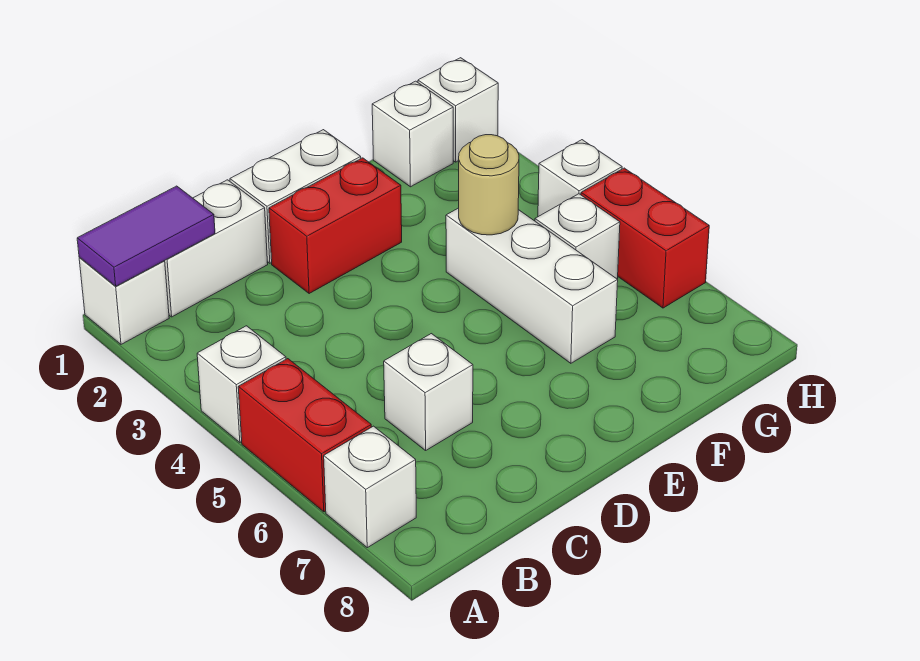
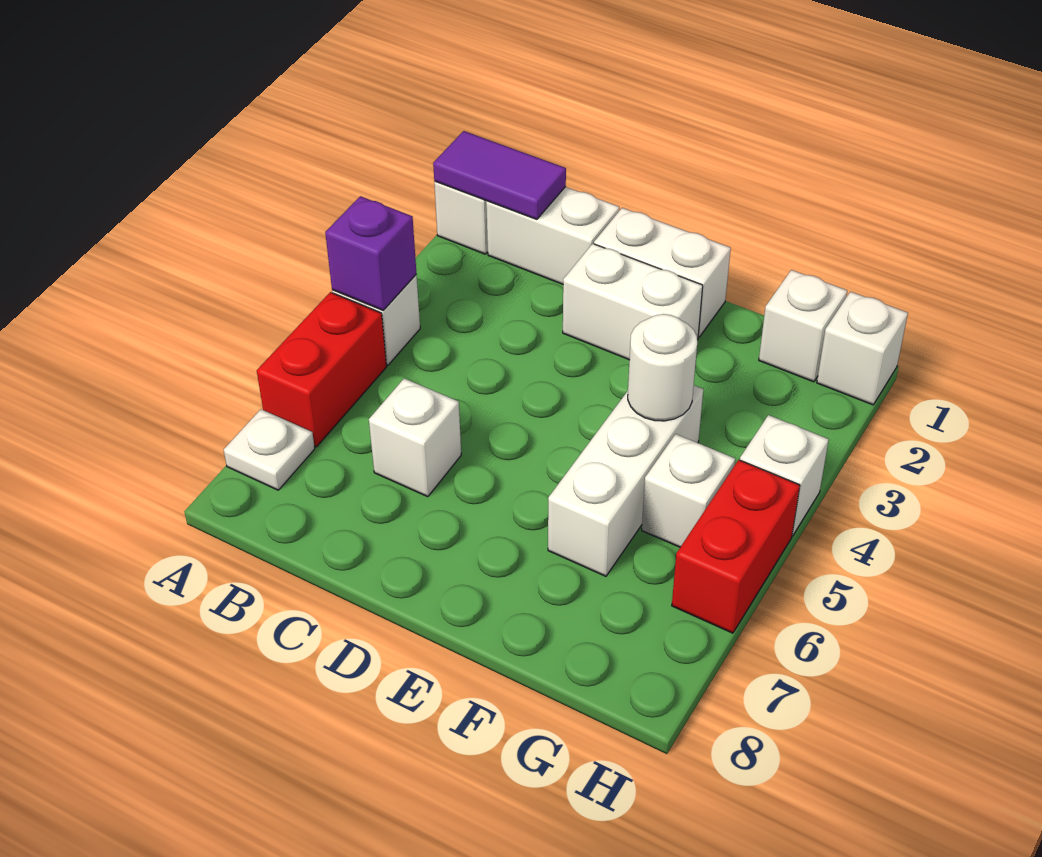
none -> purple 1x1 brick [325,196,417,310]
white 1x1 brick [324,426,416,548] -> white 1x1 plate [224,409,315,490]
red 1x2 brick [269,158,402,294] -> white 1x2 brick [563,244,703,360]
tan 1x1 round brick [459,135,519,235] -> white 1x1 round brick [628,314,697,421]

